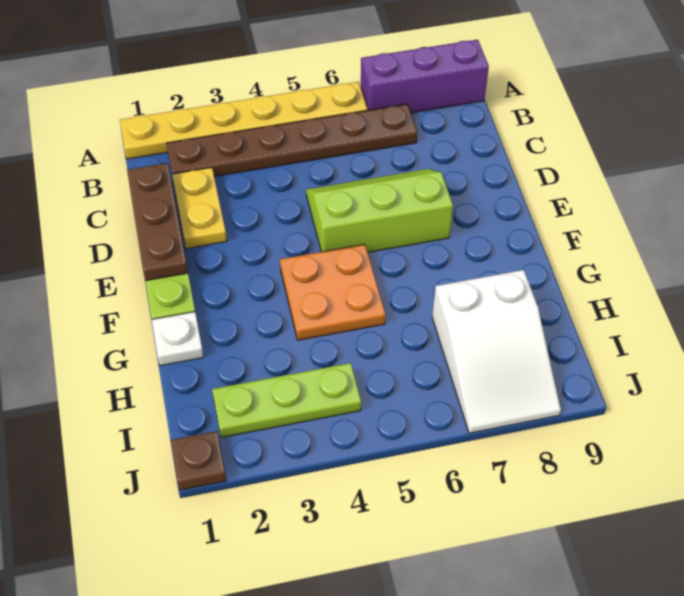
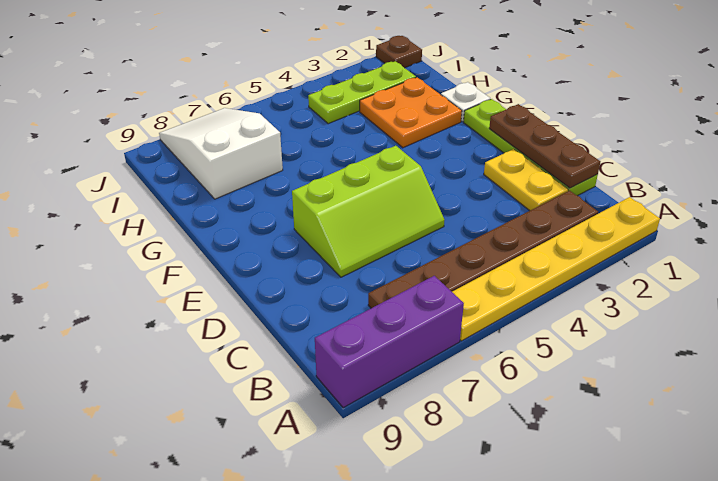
orange 2x2 plate [280,244,386,340] -> orange 2x2 plate moved to [360,77,462,148]

